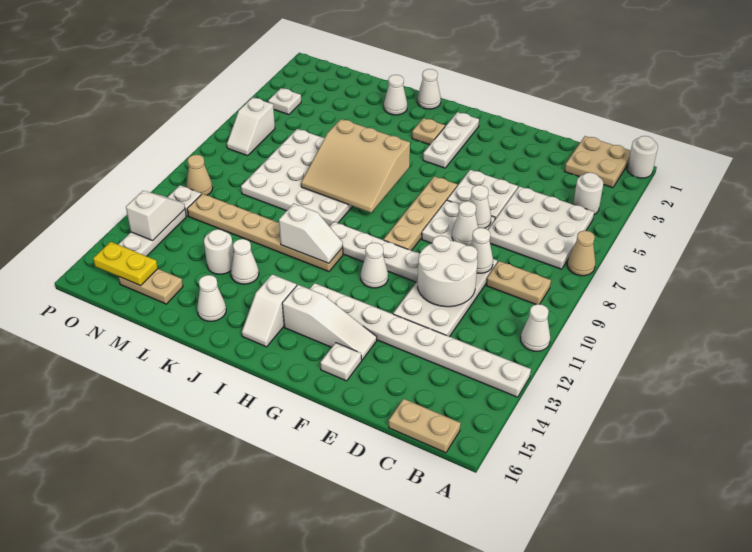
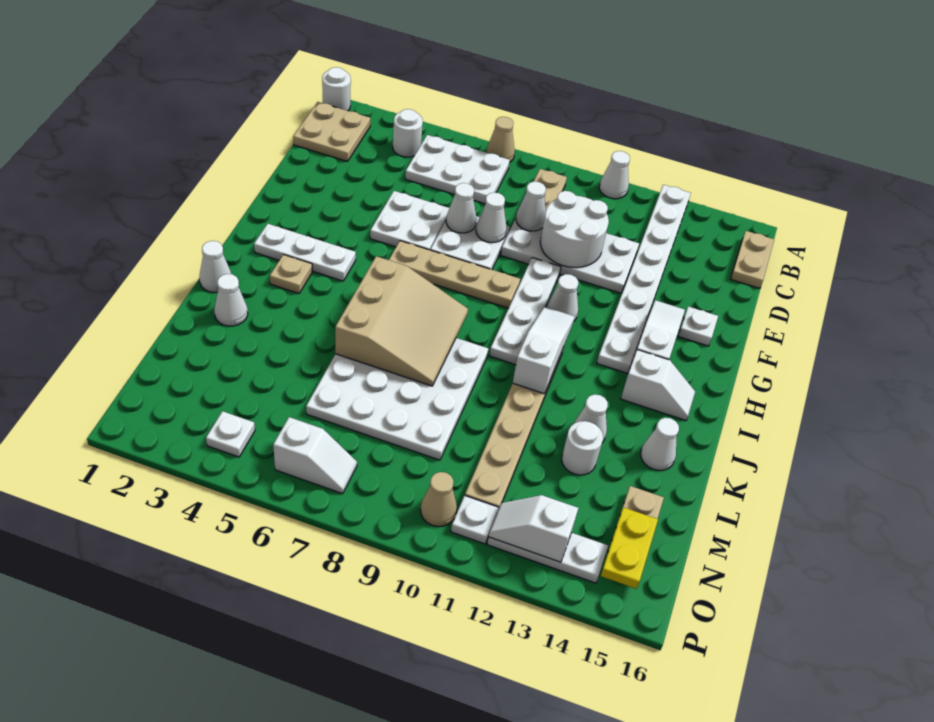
white 3x3 plate [488,186,594,269] -> white 2x3 plate [405,135,510,204]
white 1x2 slope [279,204,343,263] -> white 1x3 slope [513,307,575,394]

